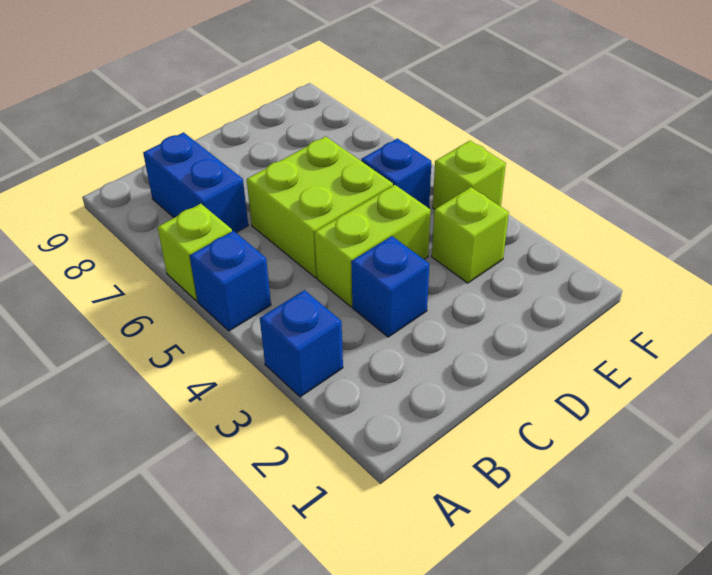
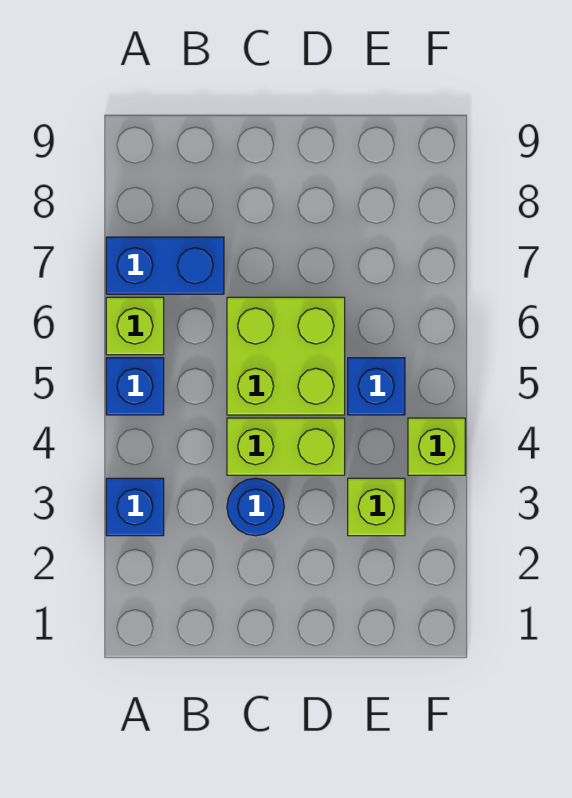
blue 1x2 brick [143,132,248,233] -> blue 1x2 brick turned to [106,237,224,294]
blue 1x1 brick [351,236,429,337] -> blue 1x1 round brick [227,478,284,536]

